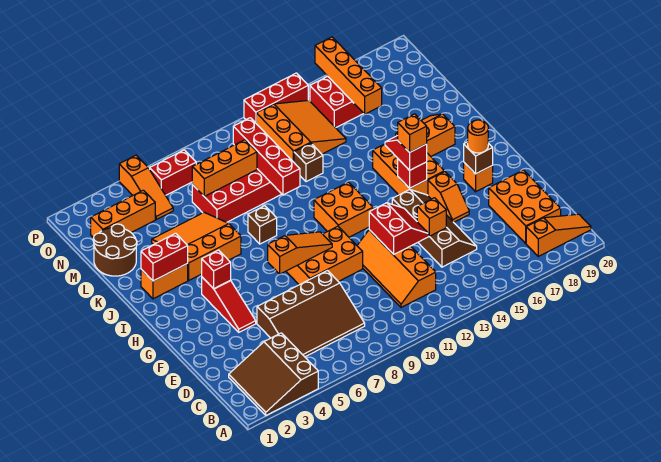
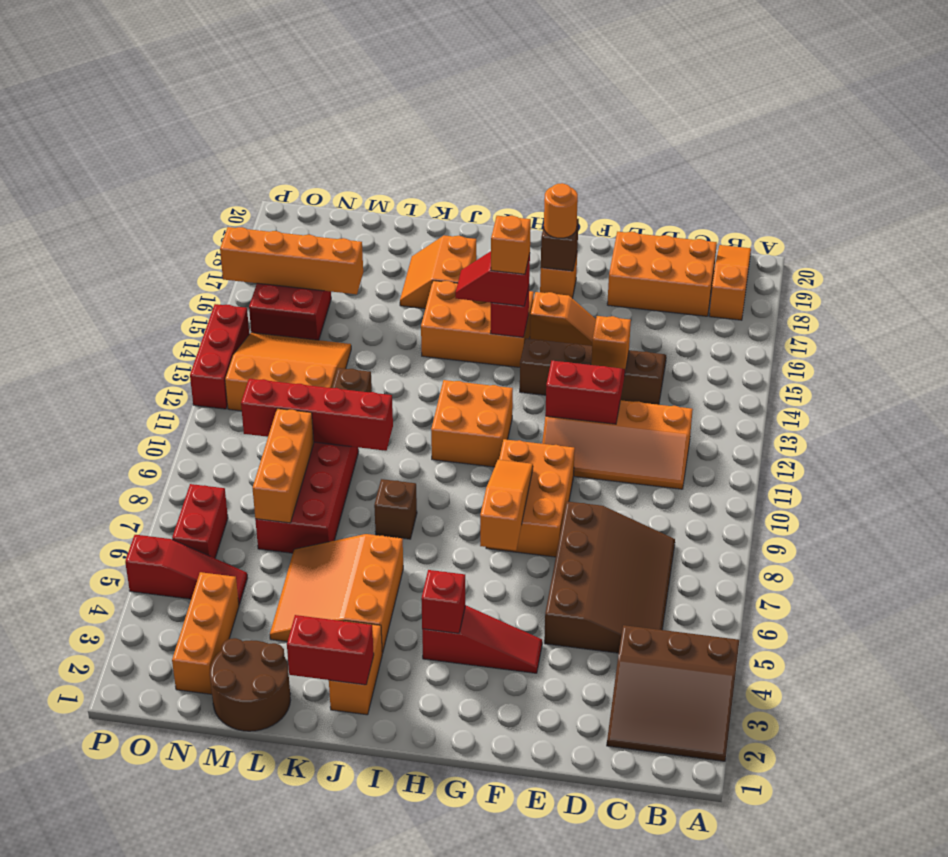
red 1x2 brick [141,233,188,281] -> red 1x2 brick turned to [287,615,374,685]
orange 1x3 slope [119,155,173,219] -> red 1x3 slope [125,535,247,605]

